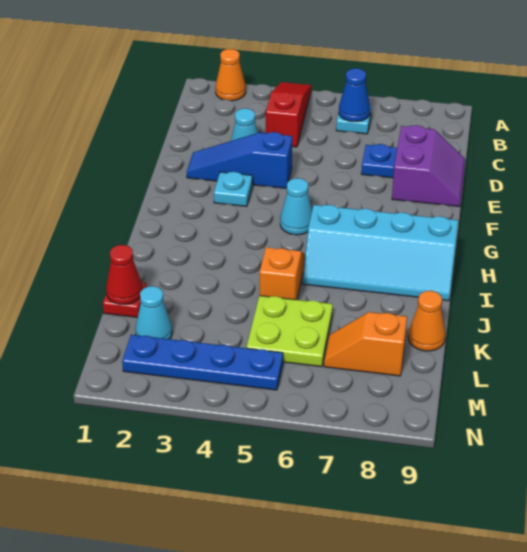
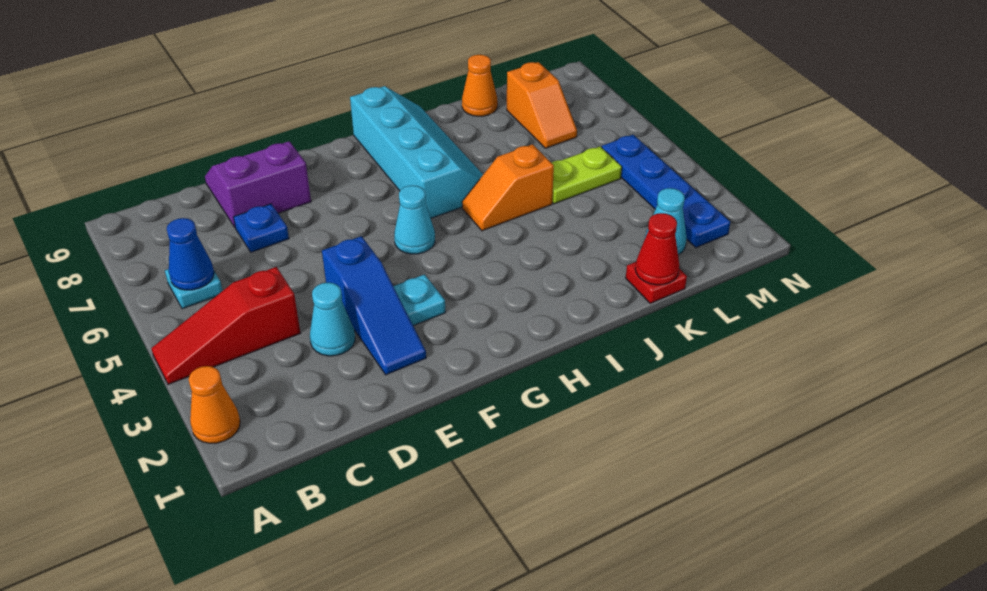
lime 2x2 plate [246,296,333,367] -> lime 1x2 plate [552,147,622,204]

